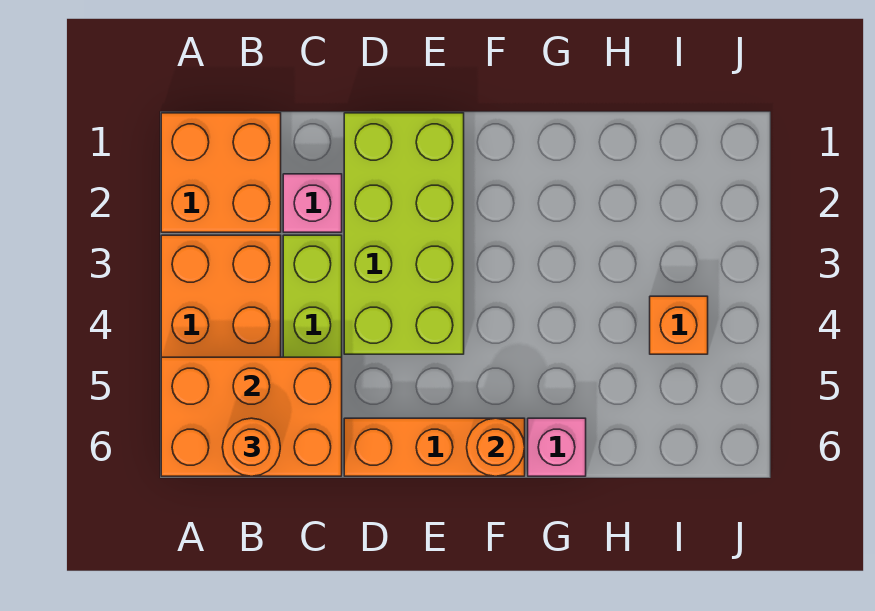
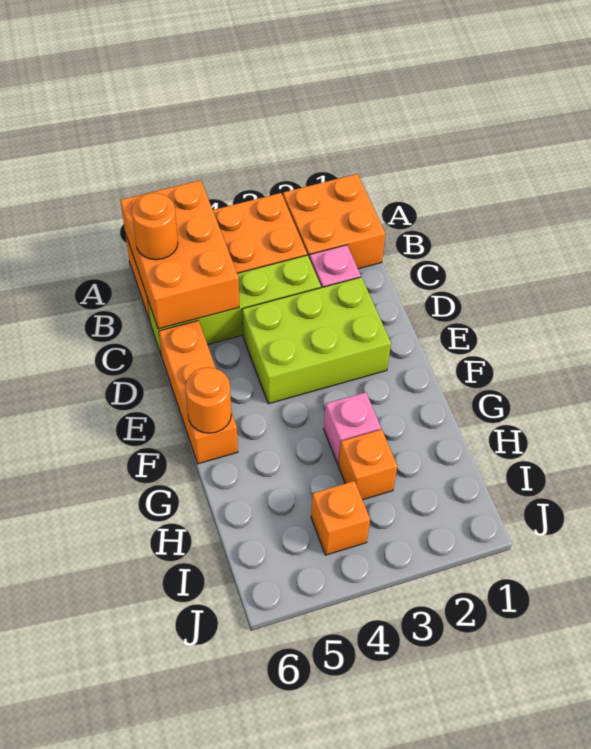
lime 2x4 brick [344,113,464,354] -> lime 2x3 brick [242,277,391,404]
pink 1x1 brick [528,418,586,476] -> pink 1x1 brick moved to [324,392,381,464]
none -> orange 1x1 brick [338,429,397,500]

